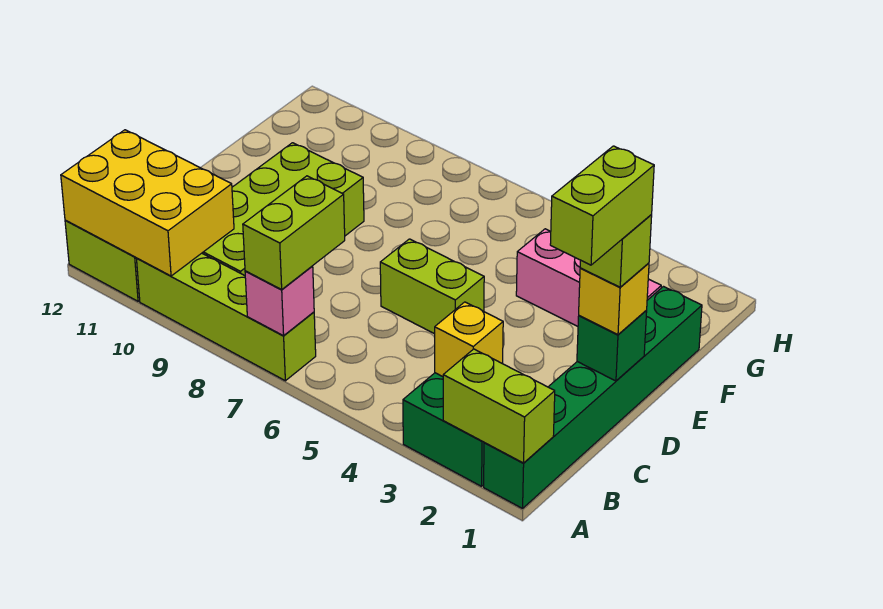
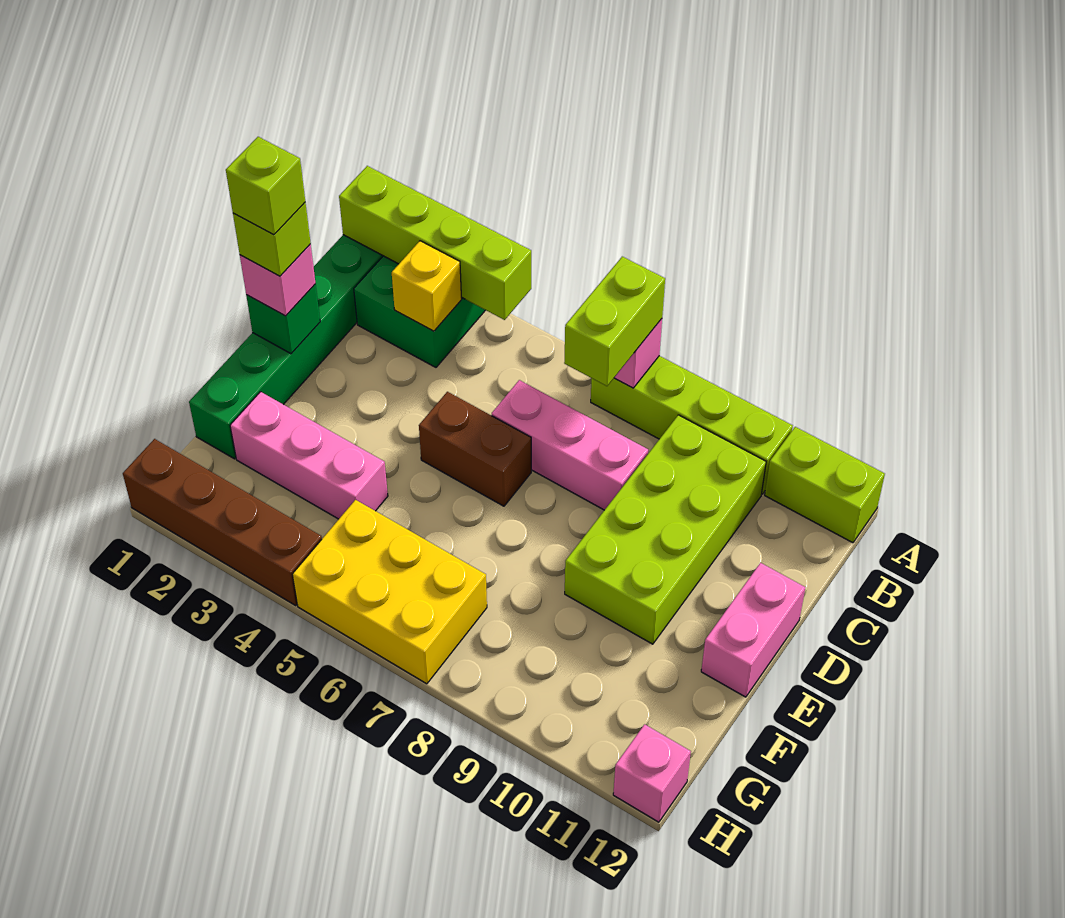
lime 1x2 brick [443,349,555,463] -> lime 1x4 brick [339,166,531,320]
yellow 2x3 brick [61,130,234,276] -> yellow 2x3 brick moved to [293,500,487,684]
lime 1x2 brick [550,146,654,265] -> lime 1x1 brick [226,137,305,235]
none -> pink 1x3 brick [492,380,648,510]
yellow 1x1 brick [579,263,649,335] -> pink 1x1 brick [240,244,316,316]
lime 1x2 brick [380,239,484,334] -> brown 1x2 brick [419,392,531,506]
none -> pink 1x2 brick [701,563,805,697]
none -> brown 1x4 brick [123,439,322,605]
none -> pink 1x1 brick [613,724,691,822]

